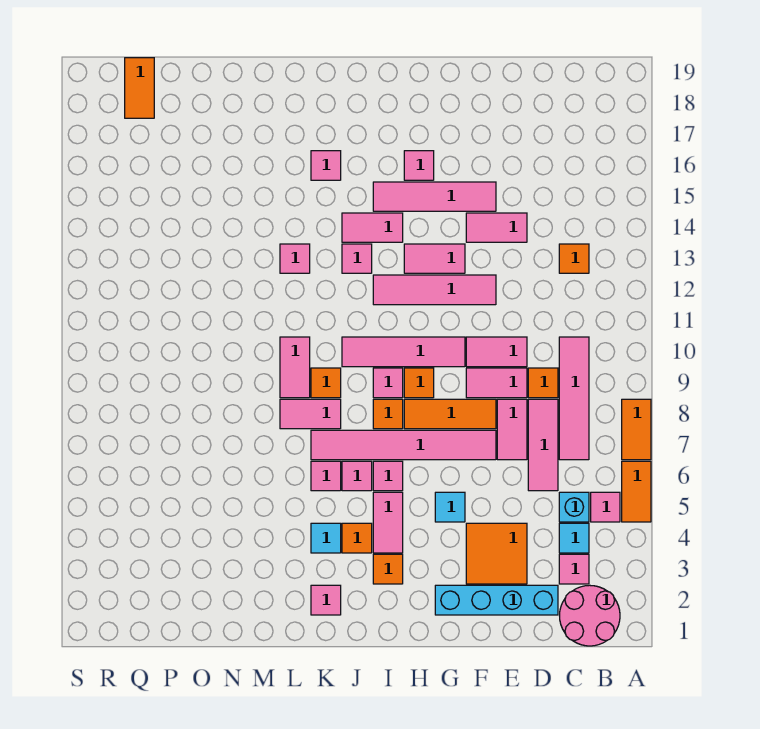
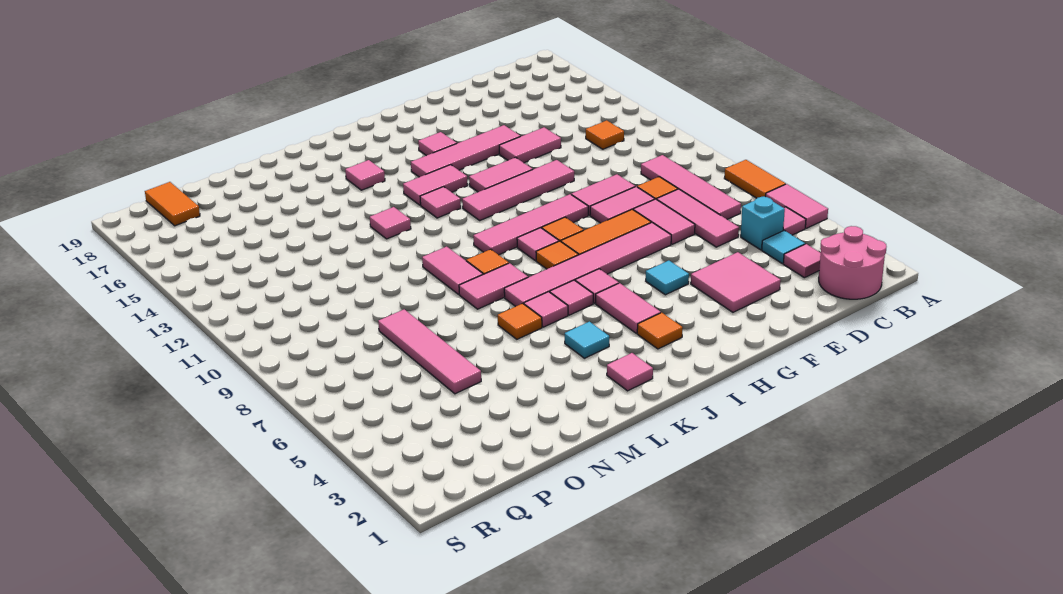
orange 1x2 tile [622,461,651,522] -> pink 1x2 tile [765,184,828,228]
cyan 1x4 brick [435,585,558,615] -> none
orange 2x2 tile [466,523,527,584] -> pink 2x2 tile [691,252,781,312]
orange 1x1 tile [342,523,372,553] -> orange 1x1 tile moved to [498,303,542,339]
none -> pink 1x4 tile [378,309,481,394]

